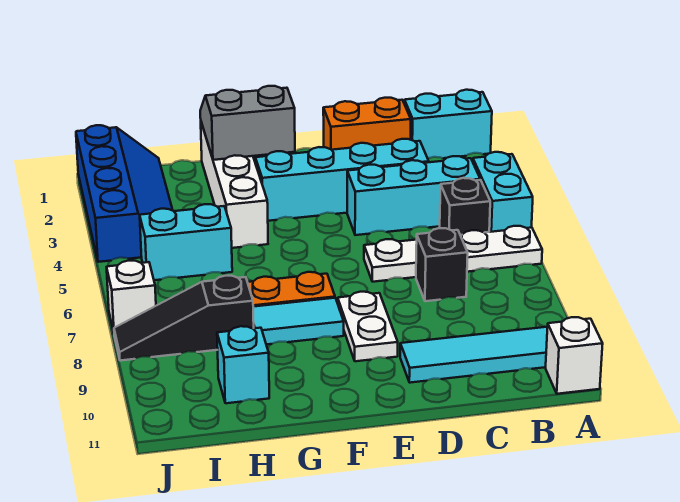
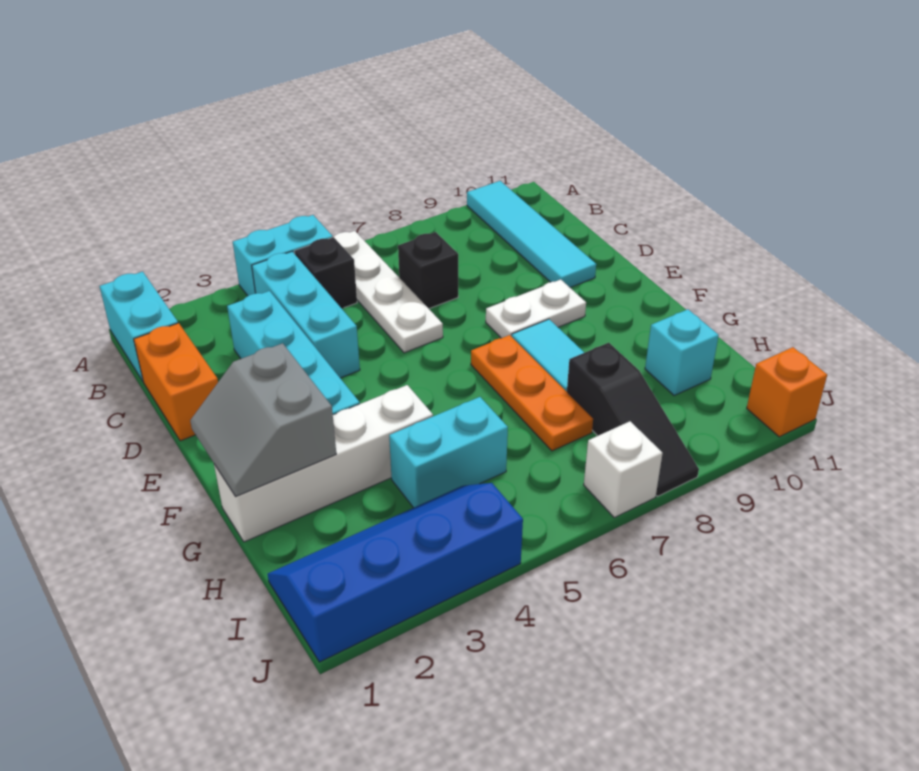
white 1x1 brick [546,317,603,394] -> none
cyan 1x2 brick [140,204,232,280] -> cyan 1x2 brick turned to [389,397,508,508]
none -> orange 1x1 brick [747,347,827,437]

